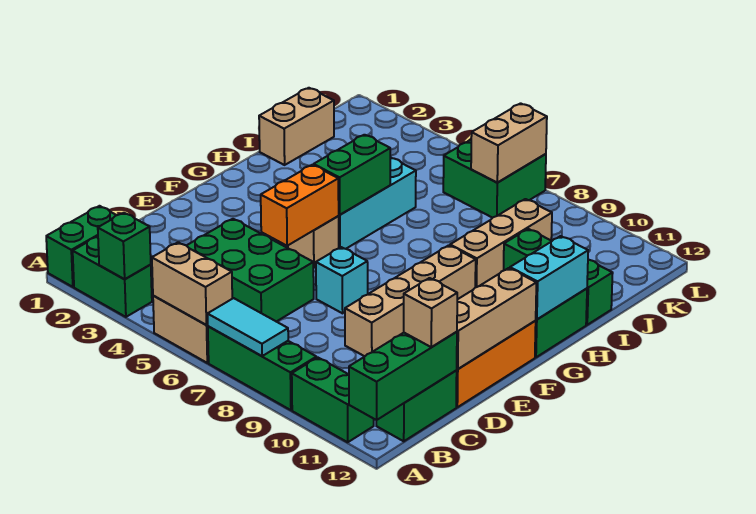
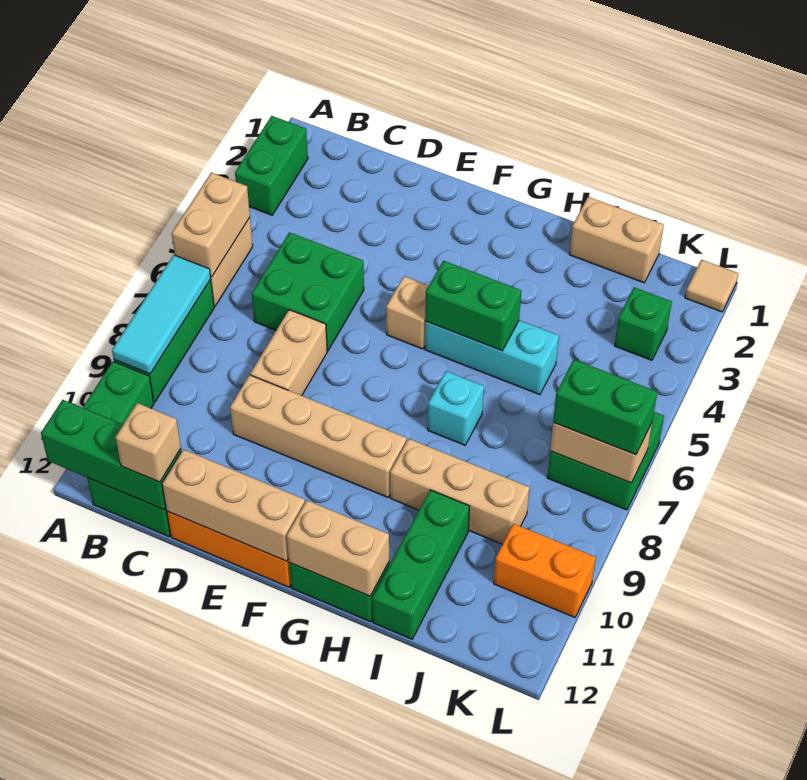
green 1x2 brick [46,206,116,287] -> green 1x2 brick moved to [553,360,657,455]
green 1x1 brick [98,213,151,279] -> green 1x1 brick moved to [615,287,672,360]
cyan 1x2 tile [208,298,288,356] -> cyan 1x3 tile [112,255,211,374]
green 2x3 brick [186,219,314,322] -> green 2x2 brick [252,232,364,351]
none -> tan 1x2 brick [250,310,327,396]
orange 1x2 brick [261,165,339,246] -> orange 1x2 brick moved to [494,524,596,617]
cyan 1x1 brick [316,247,368,313] -> cyan 1x1 brick moved to [428,371,484,445]
cyan 1x2 brick [510,236,588,320] -> tan 1x2 brick [287,500,389,596]
none -> tan 1x1 tile [685,260,738,312]

